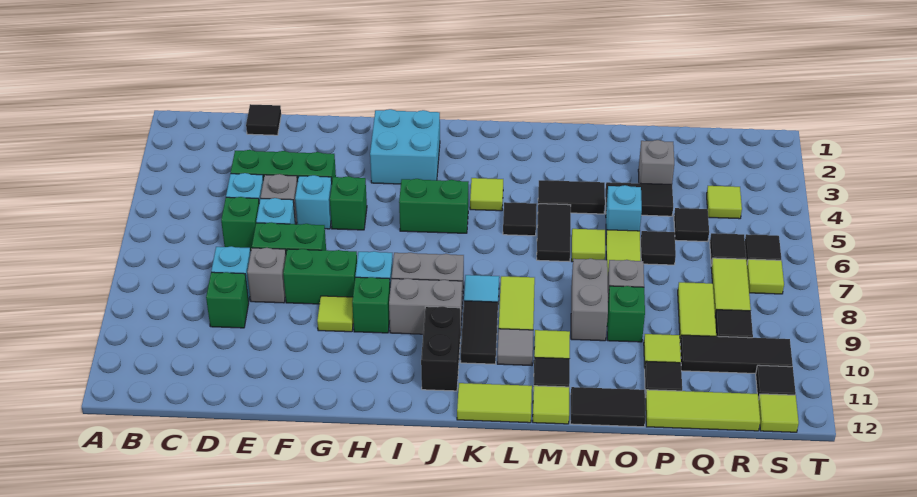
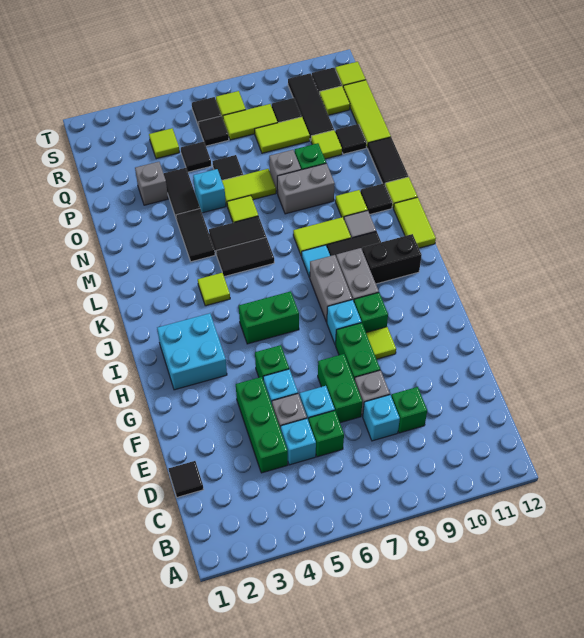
green 1x2 brick [399,179,468,233] -> green 1x2 brick turned to [239,291,299,344]
black 1x1 tile [503,202,537,236] -> black 1x2 tile [216,237,274,277]
none -> lime 1x1 tile [320,86,350,115]

